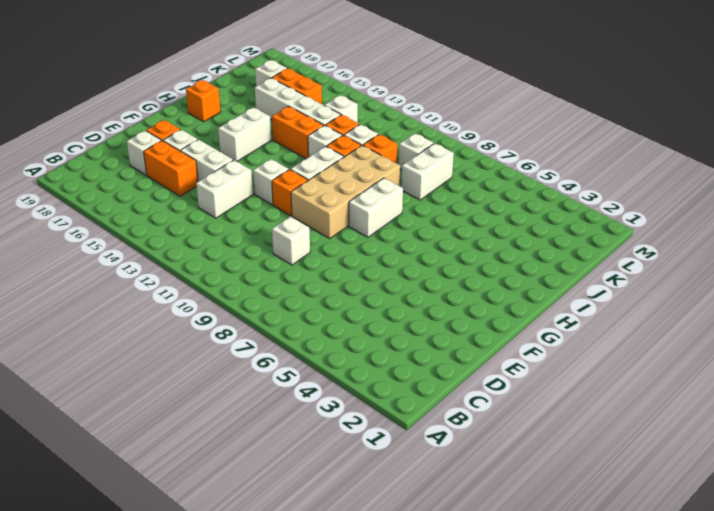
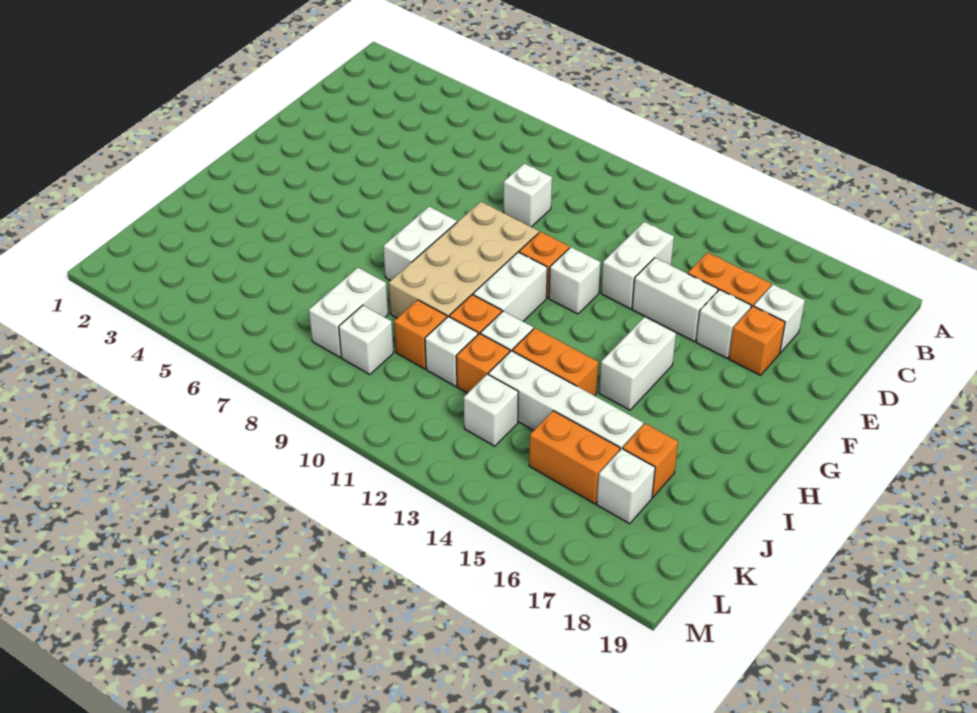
orange 1x1 brick [186,80,221,122] -> orange 1x1 brick moved to [623,423,678,497]

